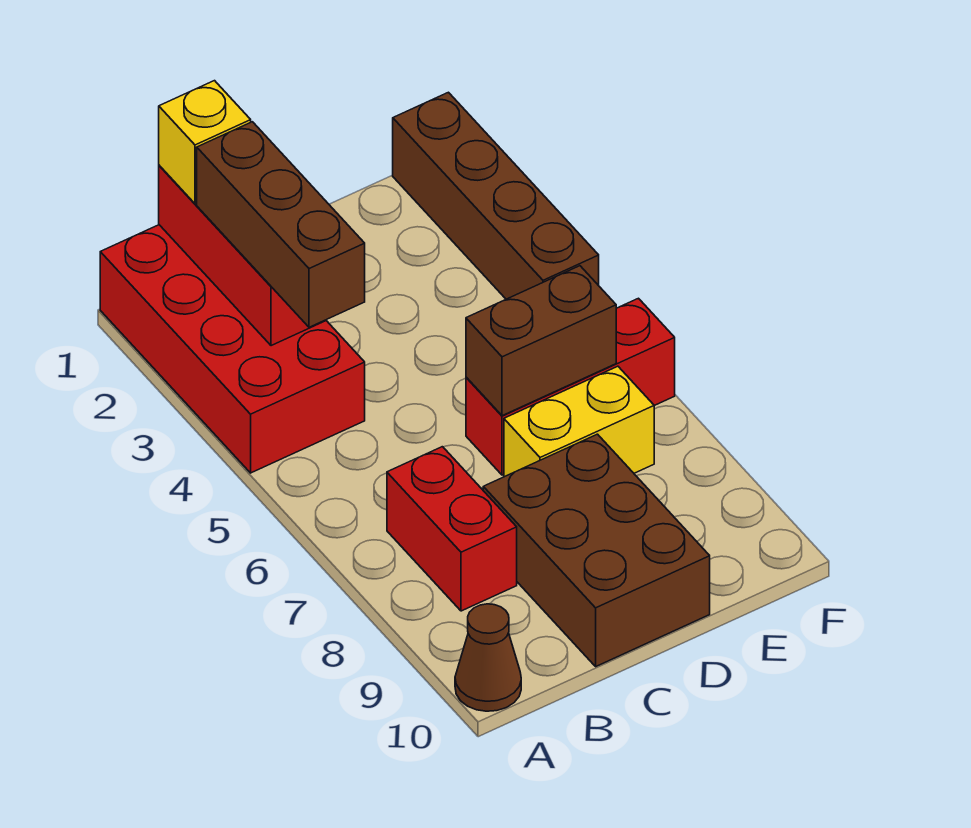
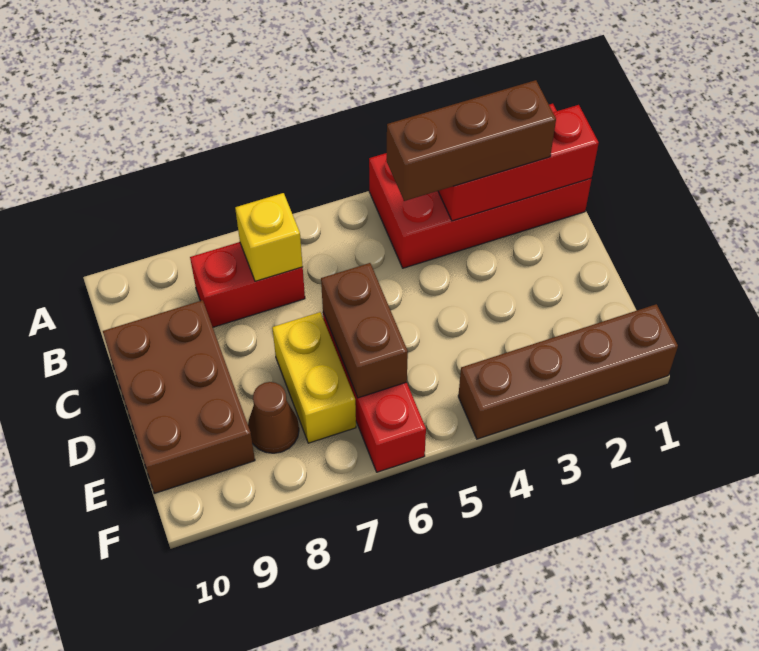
brown 1x1 cone [455,604,521,711] -> brown 1x1 cone moved to [248,382,299,453]
yellow 1x1 brick [159,81,251,204] -> yellow 1x1 brick moved to [235,193,303,281]
brown 2x3 brick [483,434,710,666] -> brown 2x3 brick turned to [103,300,255,494]

